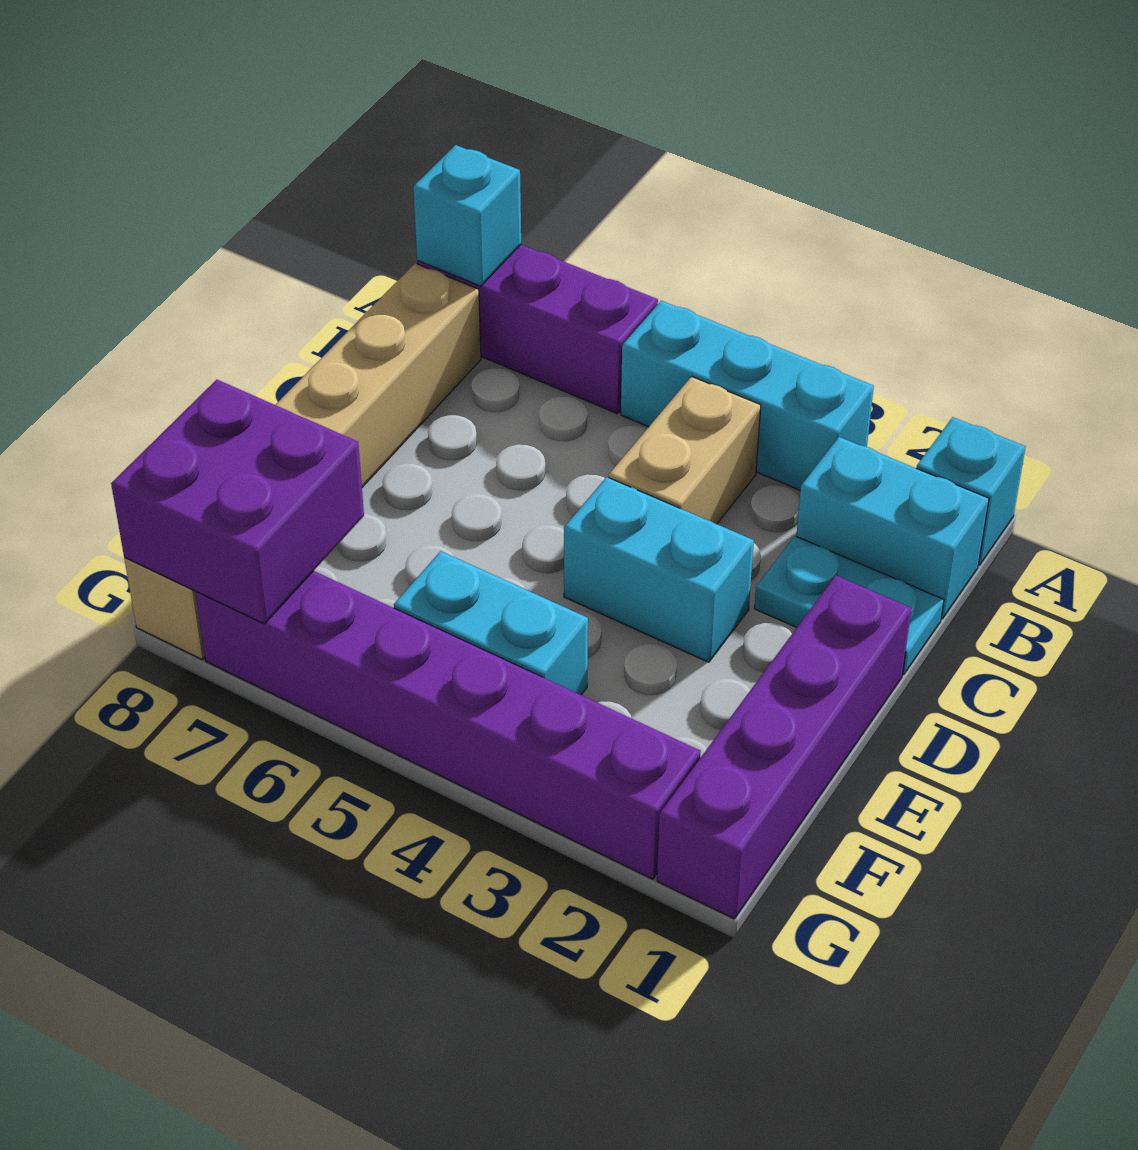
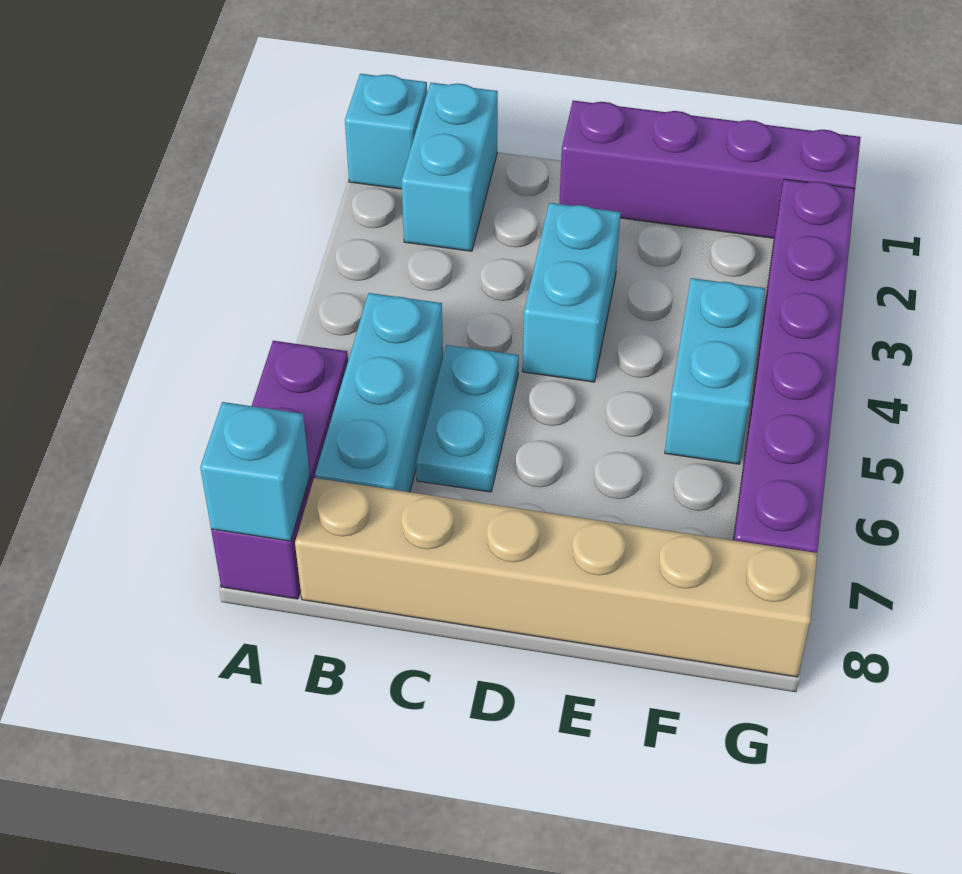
cyan 1x3 brick [621,301,874,490] -> cyan 1x3 brick moved to [315,293,443,492]
tan 1x2 brick [609,376,761,524] -> none
cyan 1x2 plate [754,536,944,675] -> cyan 1x2 plate moved to [416,345,519,492]
purple 2x2 brick [111,380,364,624] -> none

